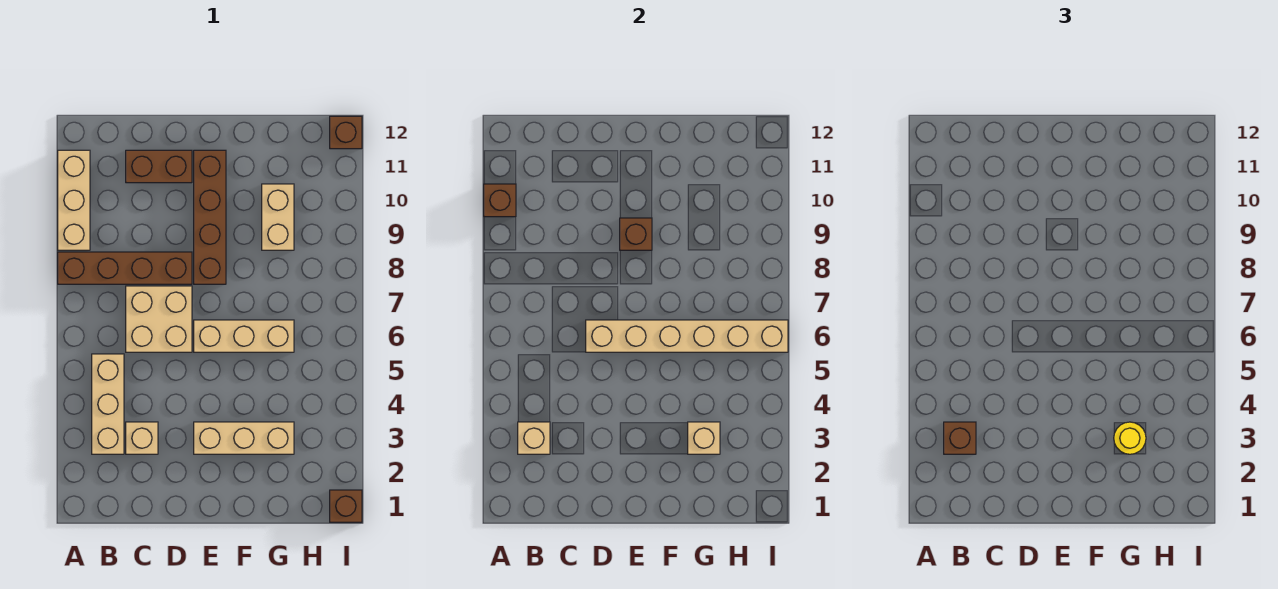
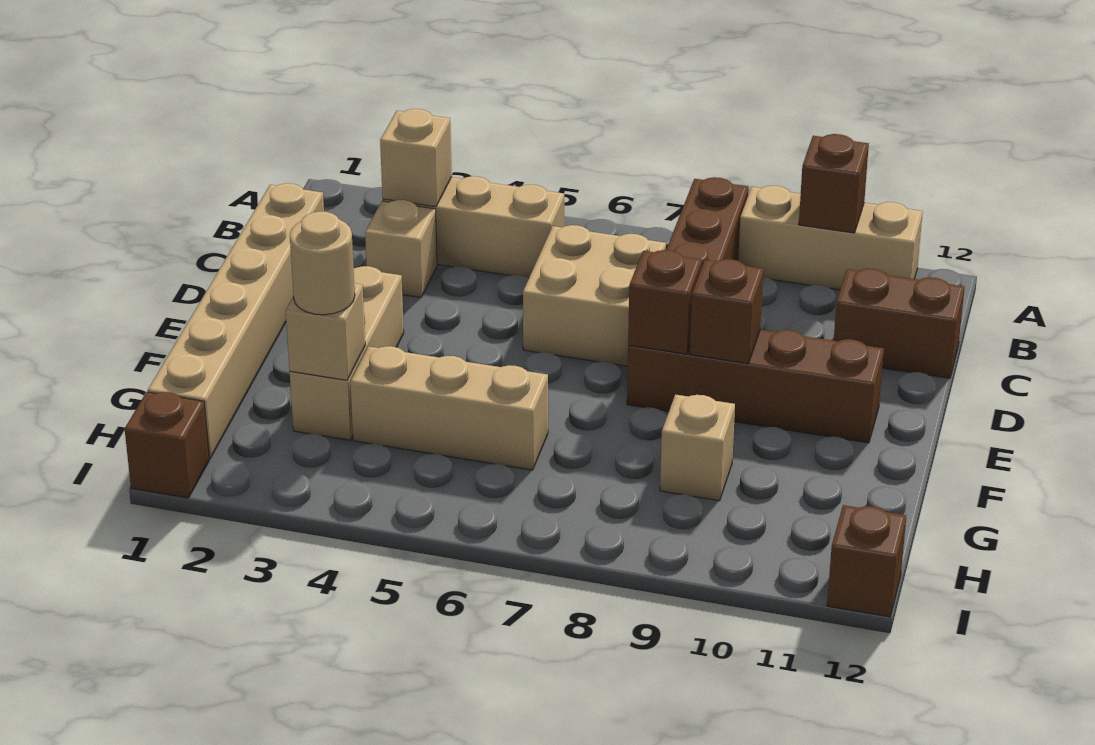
brown 1x1 brick [944,422,976,454] -> brown 1x1 brick moved to [628,250,702,354]
brown 1x2 brick [126,150,192,183] -> brown 1x2 brick turned to [834,269,965,378]
tan 1x6 brick [586,320,788,352] -> tan 1x6 brick moved to [147,183,324,459]
tan 1x3 brick [194,320,294,352] -> tan 1x3 brick turned to [350,346,548,470]
yellow 1x1 round brick [1114,422,1146,454] -> tan 1x1 round brick [290,212,355,315]
tan 1x2 brick [262,184,294,250] -> tan 1x1 brick [660,395,735,501]

